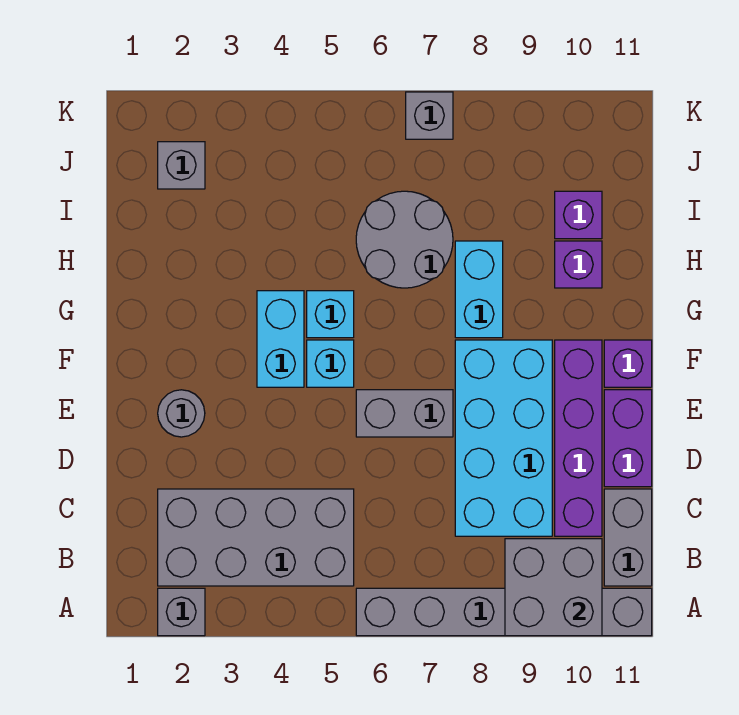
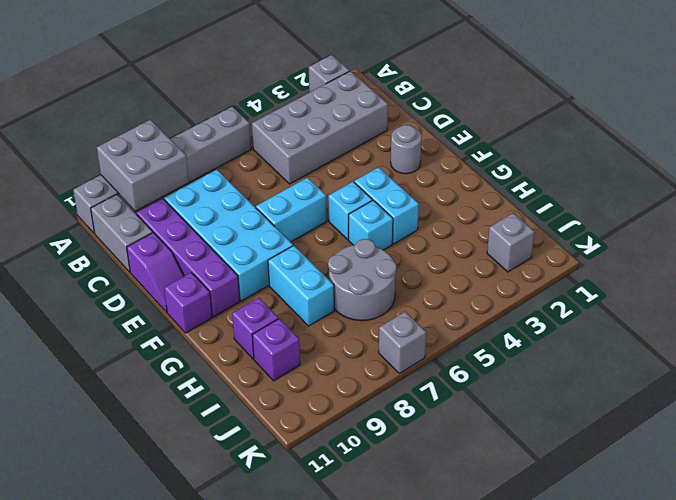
purple 1x2 brick [604,390,652,487] -> purple 1x2 slope [127,233,184,312]
grey 1x2 brick [356,390,453,437] -> cyan 1x2 brick [256,178,327,242]

